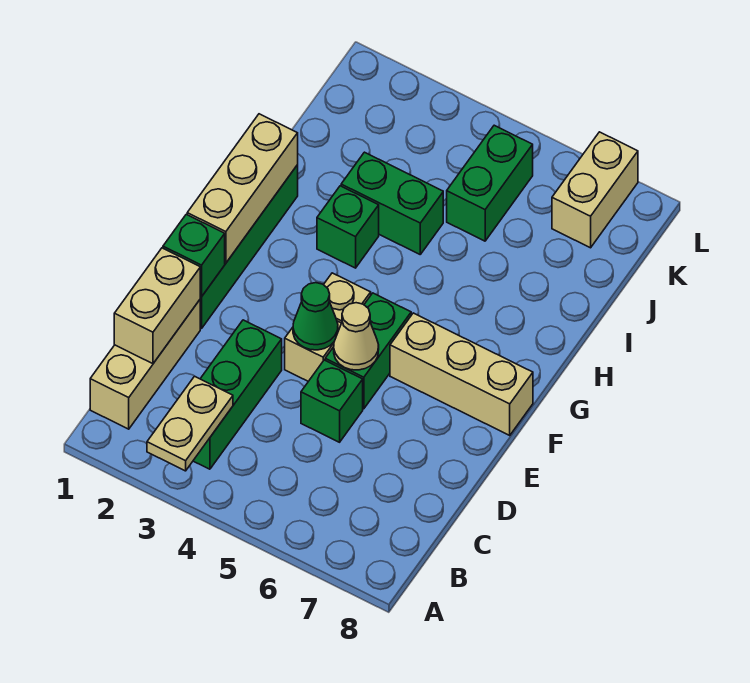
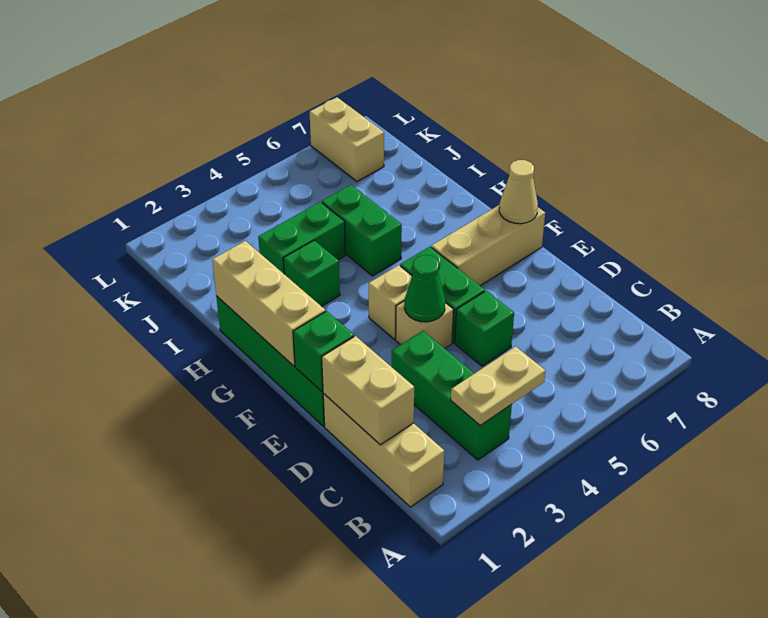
tan 1x2 plate [147,376,233,471] -> tan 1x2 plate turned to [451,347,545,426]
tan 1x1 cone [334,303,379,370] -> tan 1x1 cone moved to [499,160,538,224]
green 1x2 brick [447,125,533,241] -> green 1x2 brick moved to [322,185,402,276]

